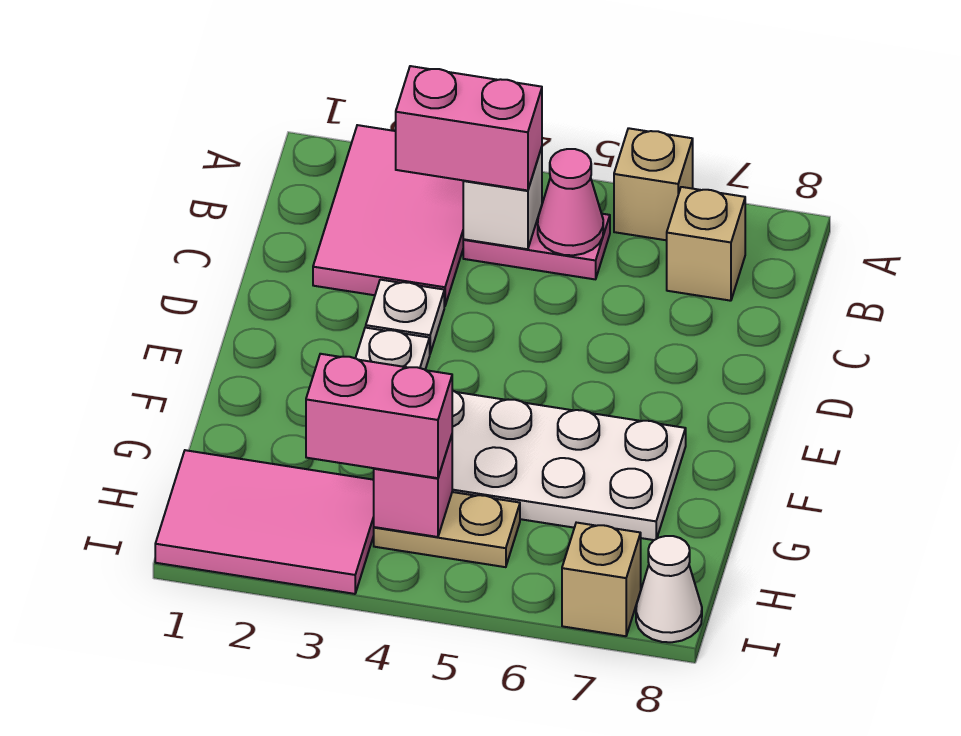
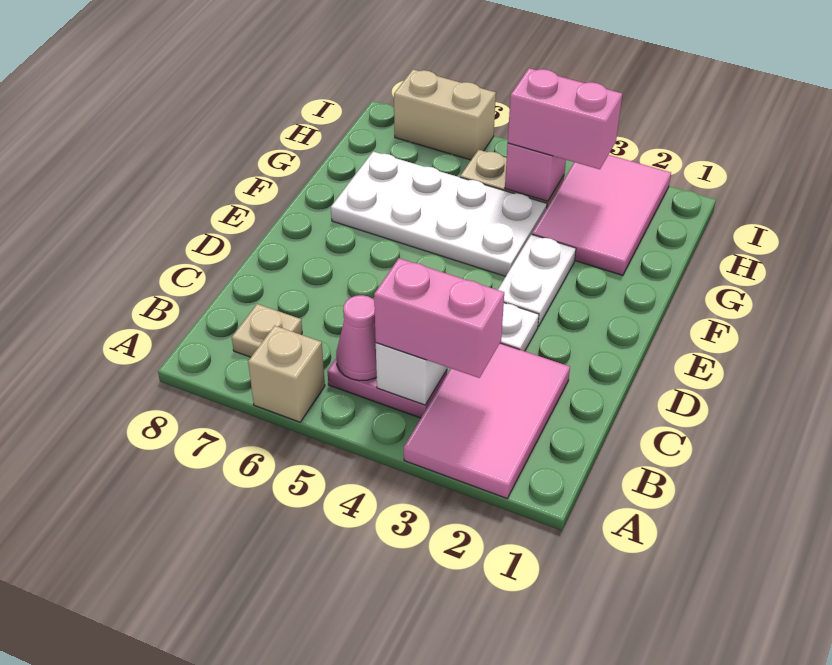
tan 1x1 brick [667,187,745,301] -> tan 1x1 plate [232,304,302,357]
pink 2x3 tile [155,450,374,594] -> pink 2x3 tile turned to [532,155,671,275]
tan 1x1 brick [562,523,641,636] -> tan 1x2 brick [394,69,496,160]
white 1x1 cone [636,536,702,642] -> none

